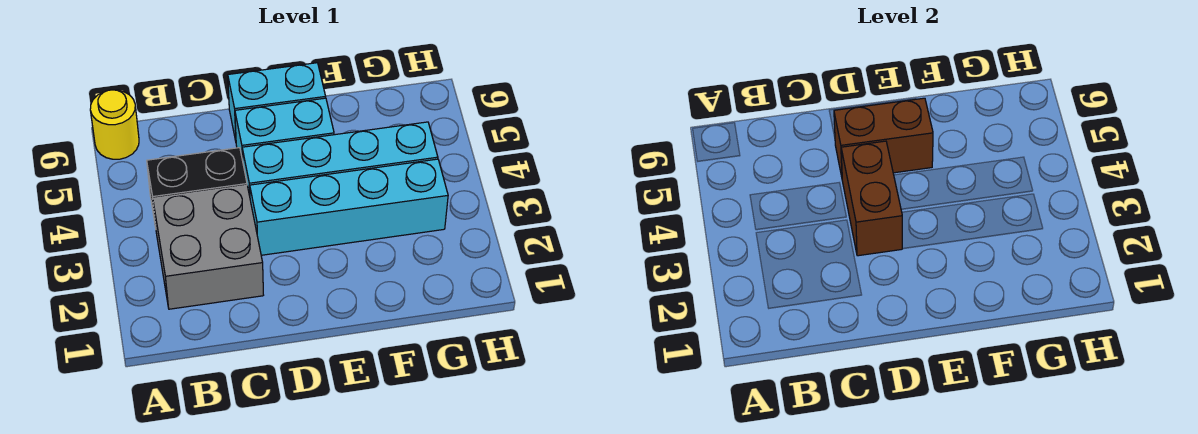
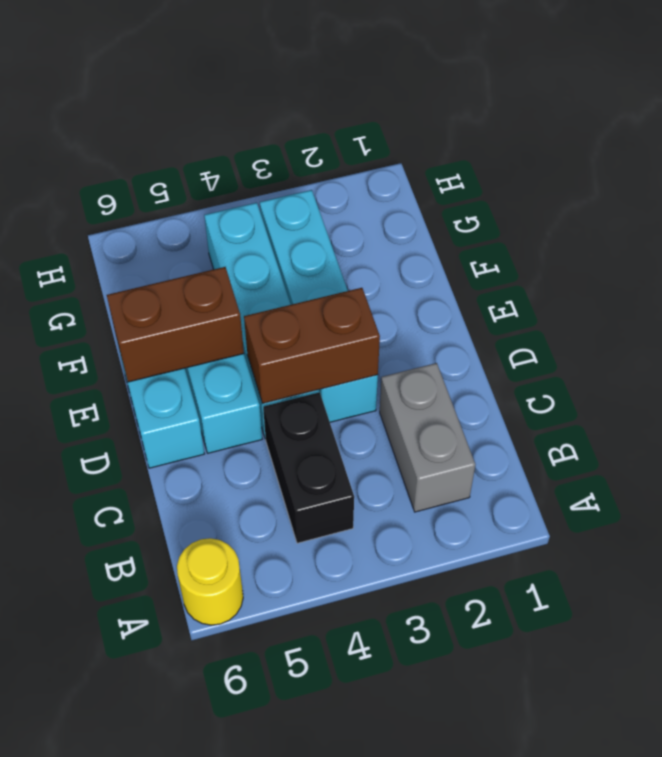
grey 2x2 brick [153,186,263,309] -> grey 1x2 brick [380,363,475,512]
brown 1x2 brick [834,98,933,177] -> brown 1x2 brick turned to [107,267,244,382]

